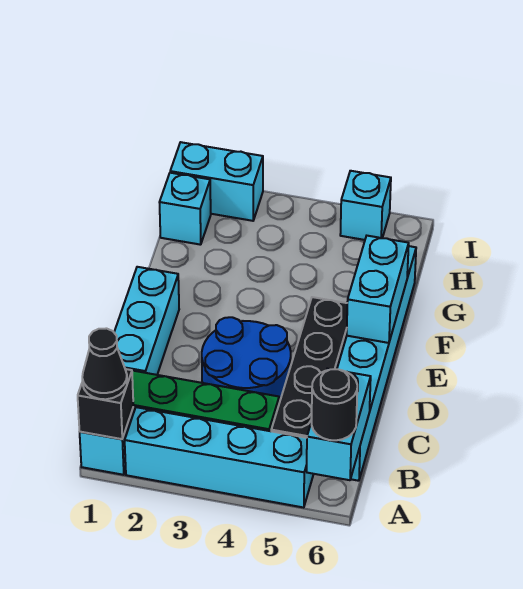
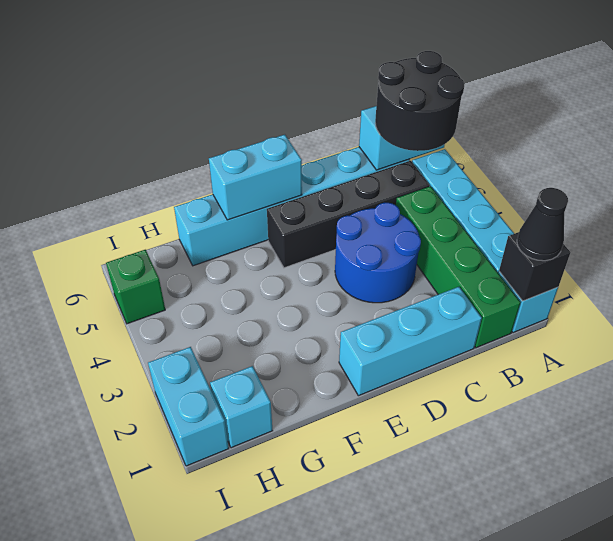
black 1x1 round brick [312,369,357,440] -> black 2x2 round brick [375,51,464,151]
cyan 1x1 brick [340,171,391,240] -> green 1x1 brick [106,250,165,324]

